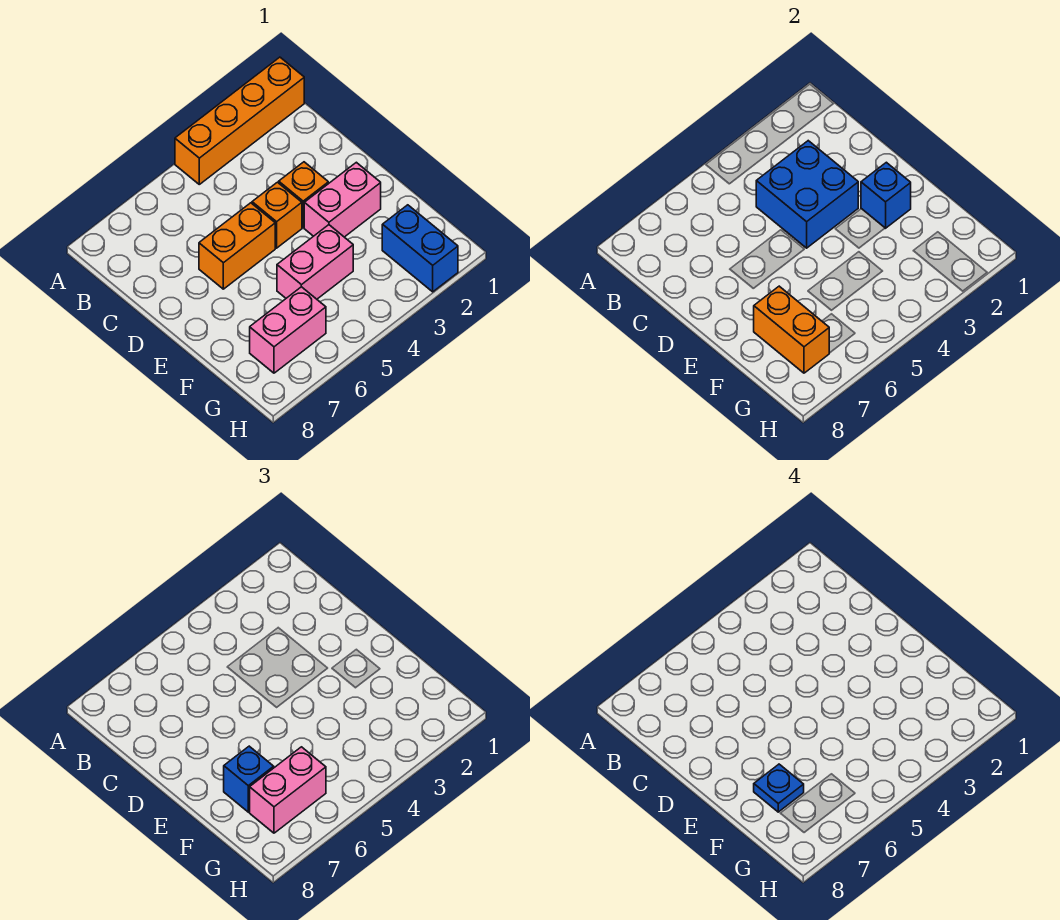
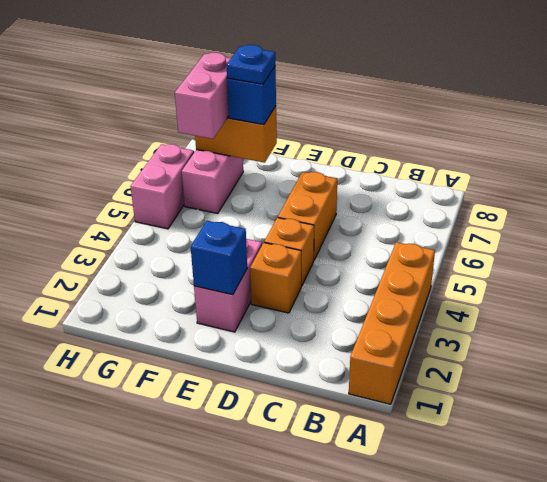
blue 2x2 brick [756,141,858,248] -> none
pink 1x2 brick [277,225,353,299] -> pink 1x2 brick moved to [130,144,194,229]
blue 1x2 brick [382,205,458,292] -> none

